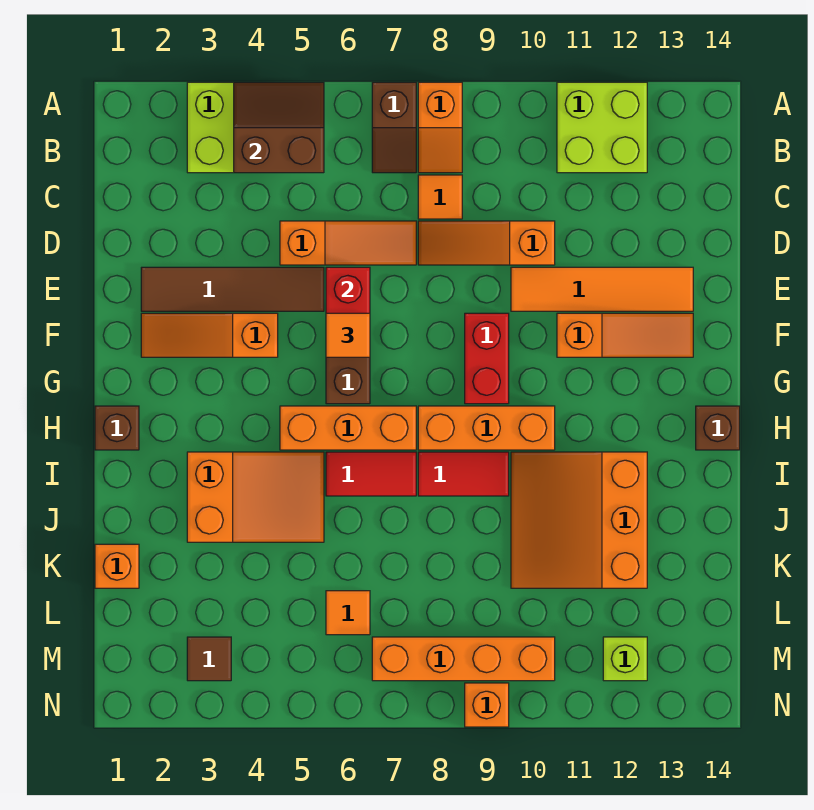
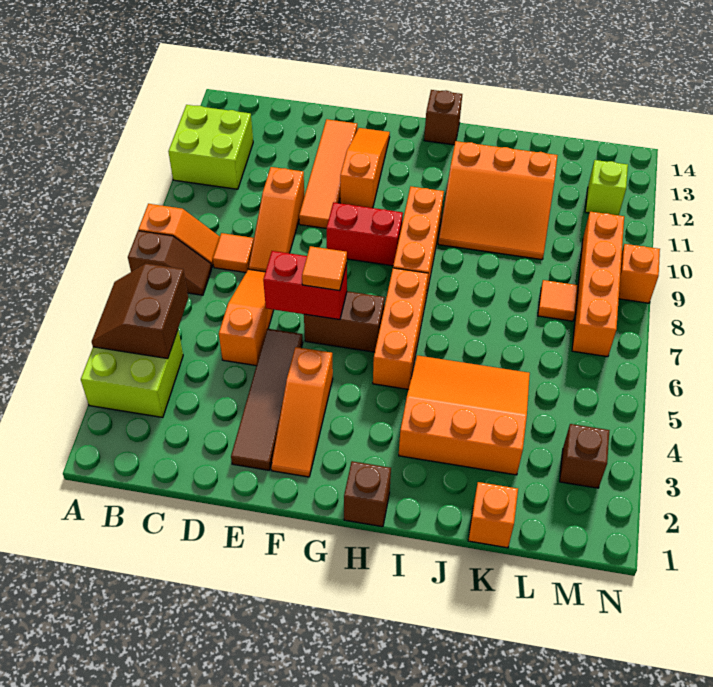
orange 2x3 slope [187,452,324,542] -> orange 3x3 slope [399,355,530,475]
red 1x2 tile [326,452,416,496] -> none
red 1x2 tile [418,452,509,496] -> none
orange 1x1 tile [326,591,370,635] -> orange 1x1 tile moved to [538,280,578,321]
brown 1x1 tile [187,637,231,681] -> brown 1x1 brick [560,424,610,488]

